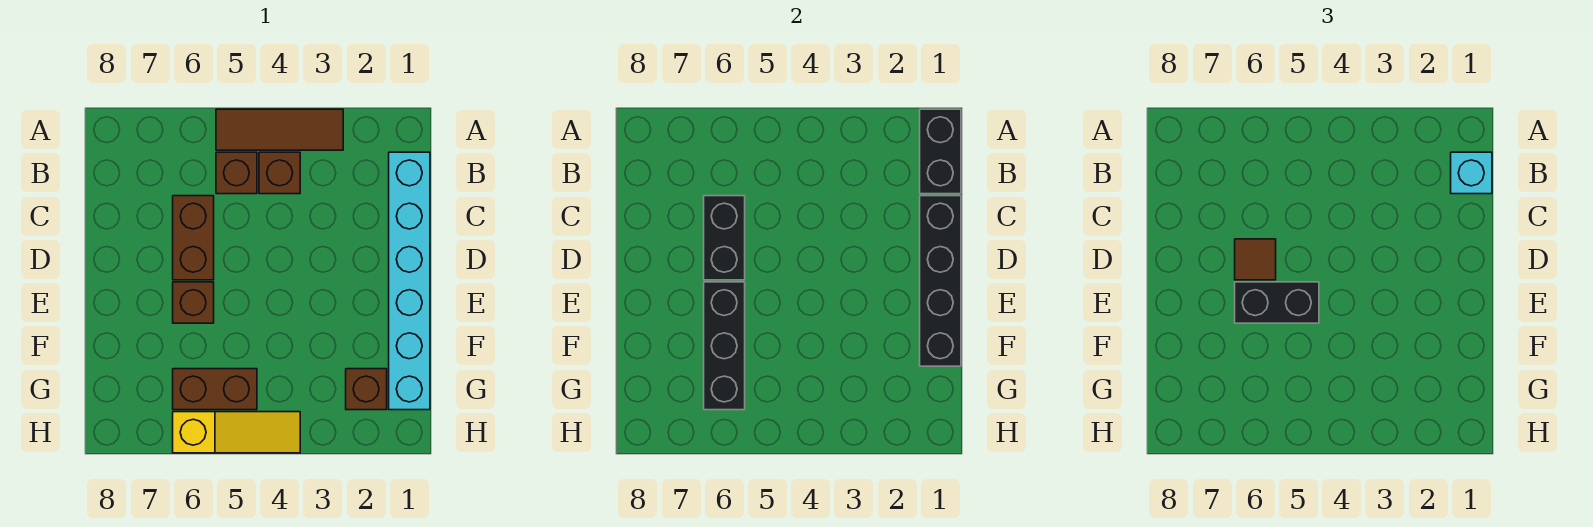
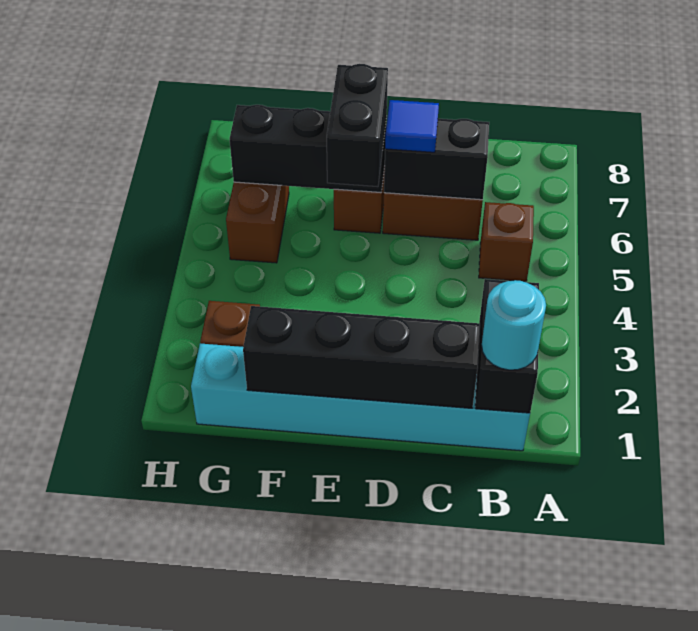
black 1x2 brick [920,109,961,194] -> black 1x2 brick turned to [475,279,539,413]
brown 1x3 tile [216,109,343,150] -> none
cyan 1x1 brick [1451,152,1492,194] -> cyan 1x1 round brick [482,280,546,370]
brown 1x1 brick [259,152,300,194] -> none
brown 1x1 tile [1235,239,1276,280] -> blue 1x1 tile [385,100,439,152]
yellow 1x3 slope [173,412,300,453] -> none

